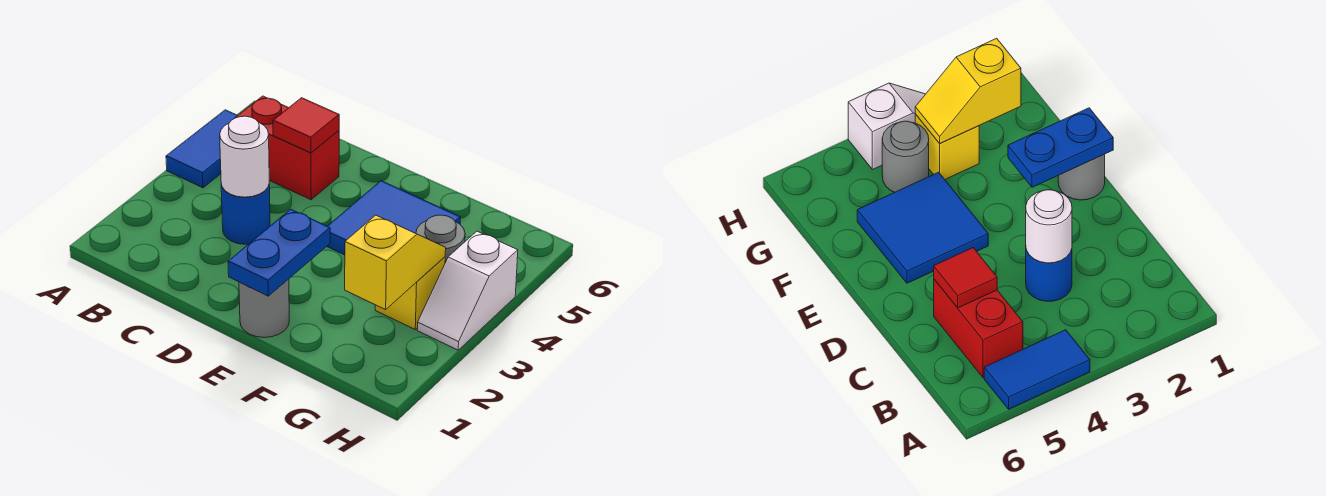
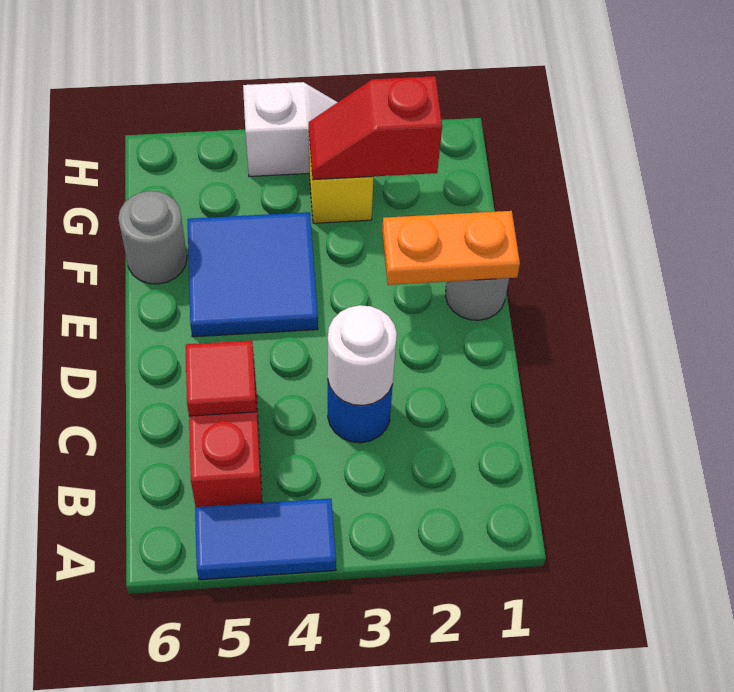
blue 1x2 plate [228,209,330,296] -> orange 1x2 plate [382,211,520,285]
yellow 1x2 slope [345,215,446,310] -> red 1x2 slope [309,76,442,180]
grey 1x1 round brick [416,215,465,263] -> grey 1x1 round brick moved to [118,191,187,284]

